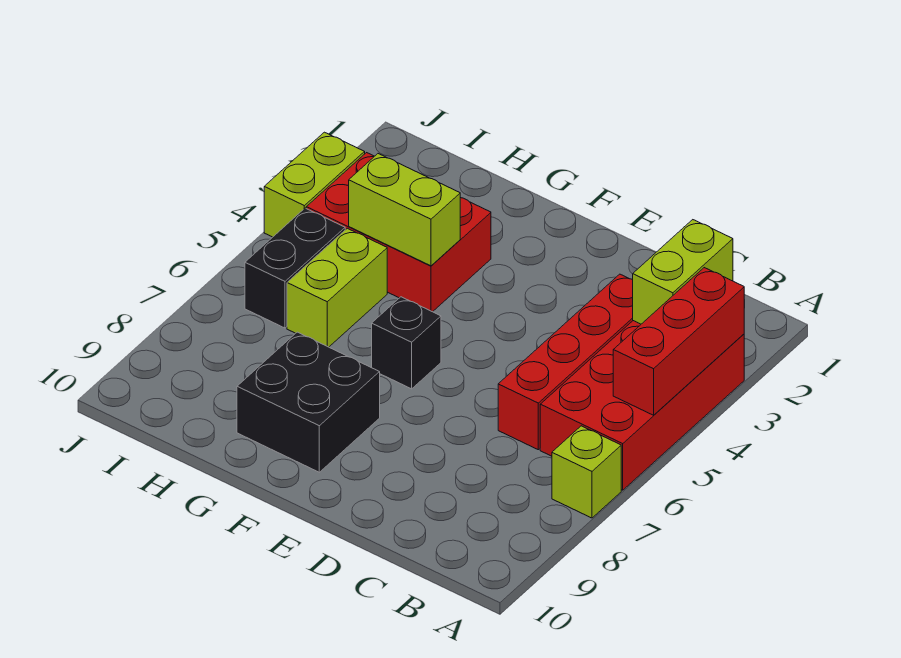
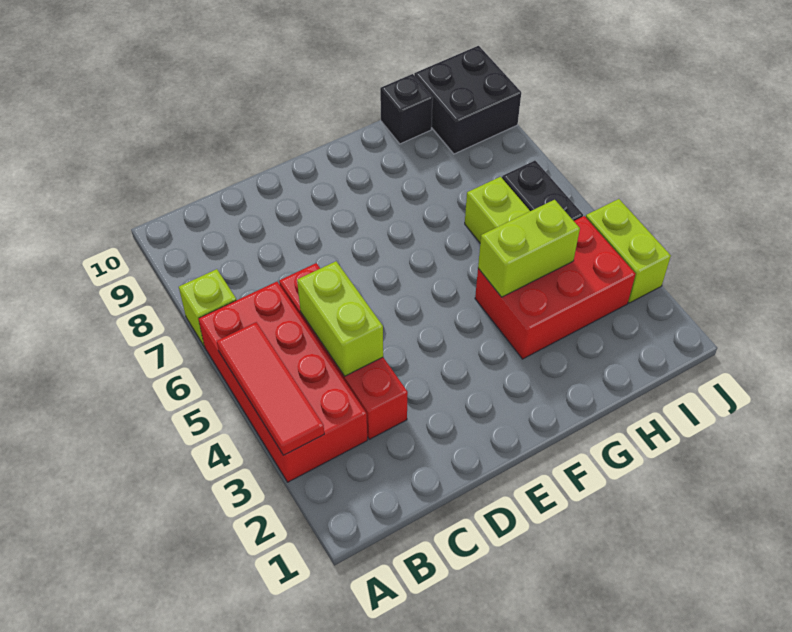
red 1x3 brick [613,268,744,415] -> red 1x3 tile [217,322,324,455]
lime 1x2 brick [633,220,733,324] -> lime 1x2 brick moved to [297,261,383,376]
black 1x1 brick [372,297,441,389] -> black 1x1 brick moved to [380,74,433,144]
black 2x2 brick [237,332,380,472] -> black 2x2 brick moved to [414,46,521,154]

